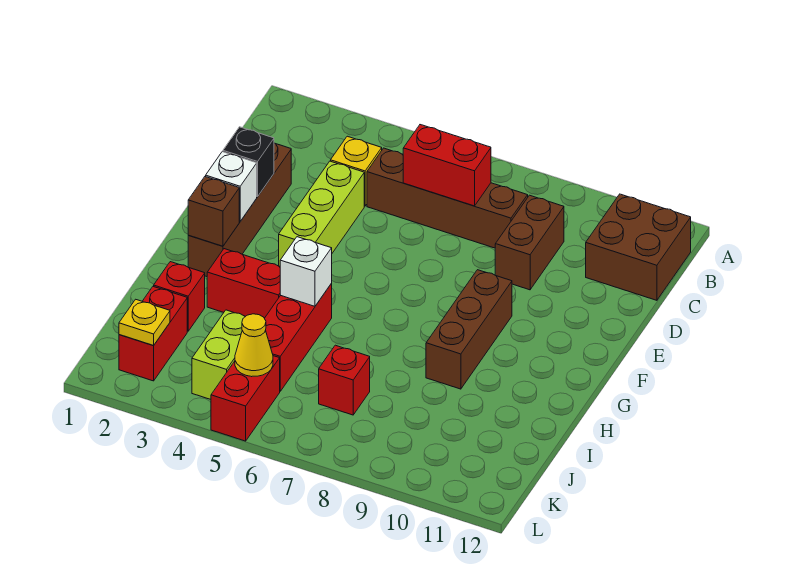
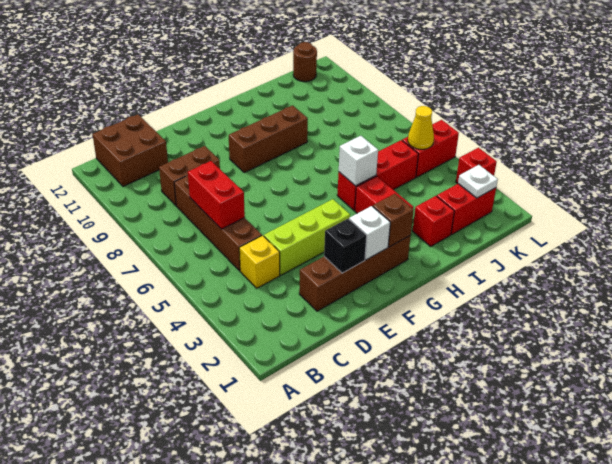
lime 1x2 brick [192,310,246,399] -> none
red 1x1 brick [319,345,370,415] -> red 1x1 brick moved to [456,148,497,183]
yellow 1x1 plate [119,299,170,346] -> white 1x1 plate [458,165,498,198]
none -> brown 1x1 round brick [293,42,317,82]

